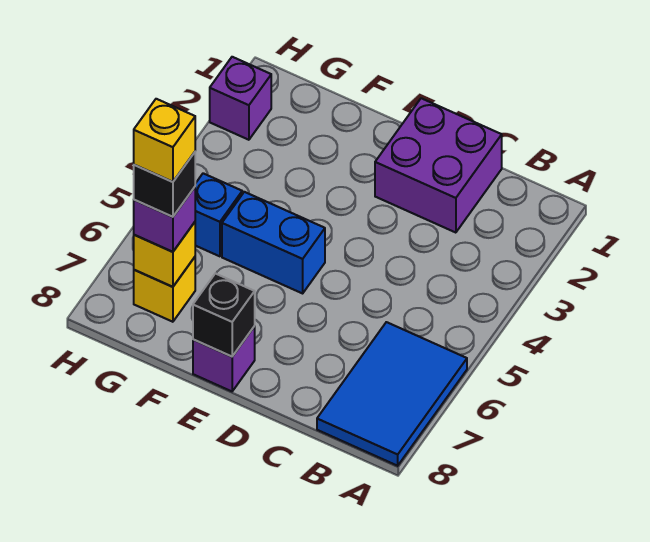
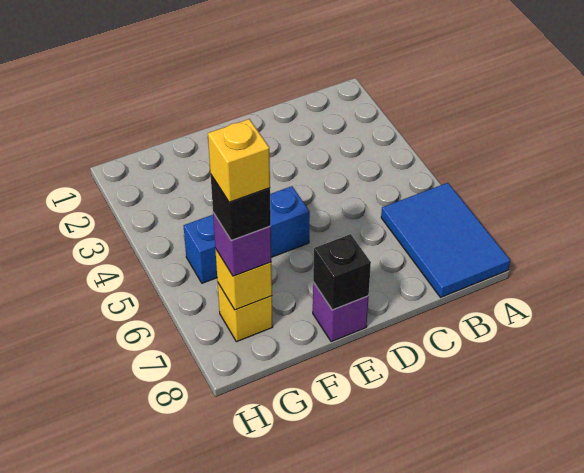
purple 2x2 brick [375,98,502,233] -> none
purple 1x1 brick [210,57,271,140] -> none

